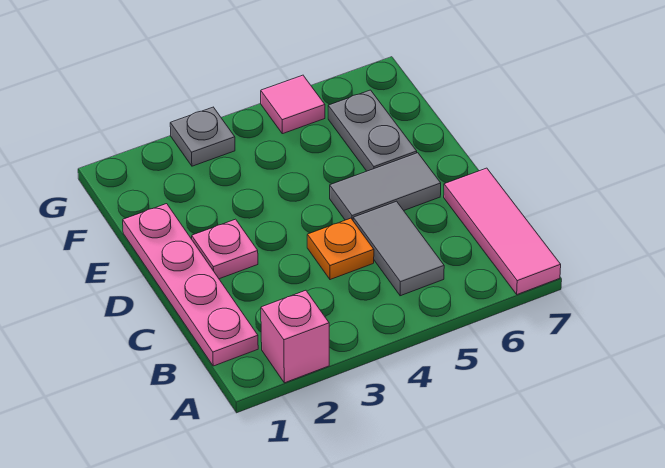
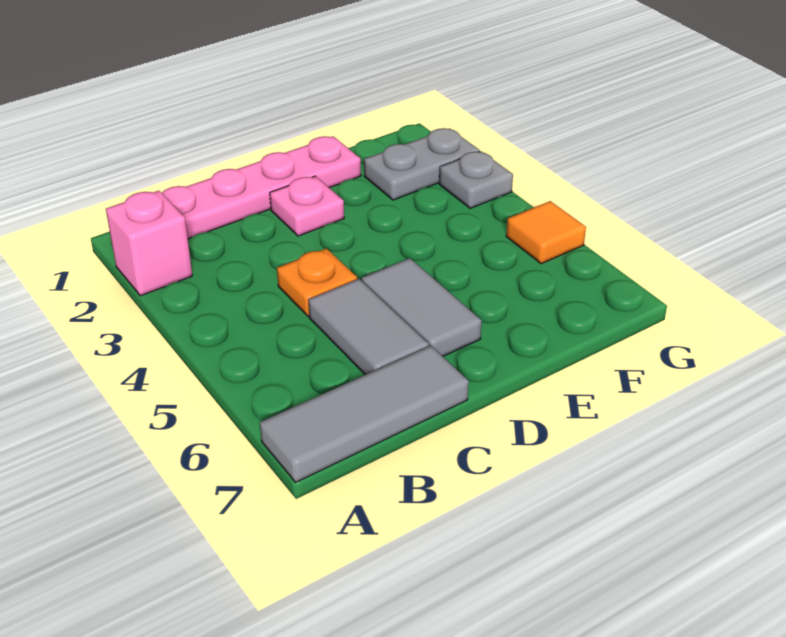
pink 1x3 tile [444,168,561,294] -> grey 1x3 tile [260,346,469,482]
grey 1x2 tile [353,201,444,296] -> grey 1x2 tile turned to [309,279,429,375]
grey 1x2 plate [328,90,417,171] -> grey 1x2 plate moved to [364,128,480,200]
pink 1x1 tile [261,75,325,134] -> orange 1x1 tile [506,201,586,264]

